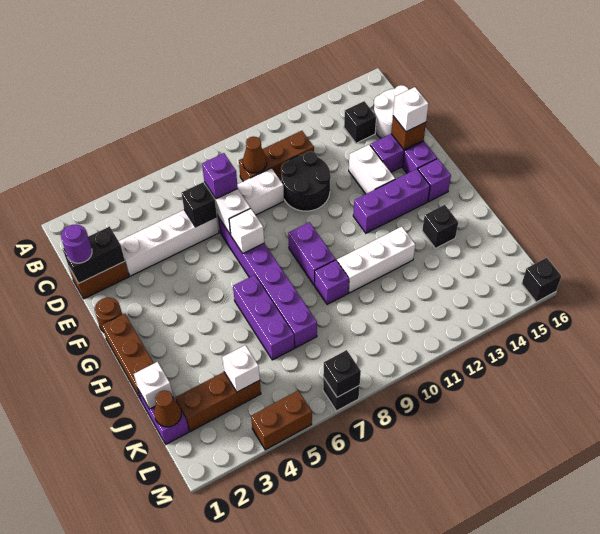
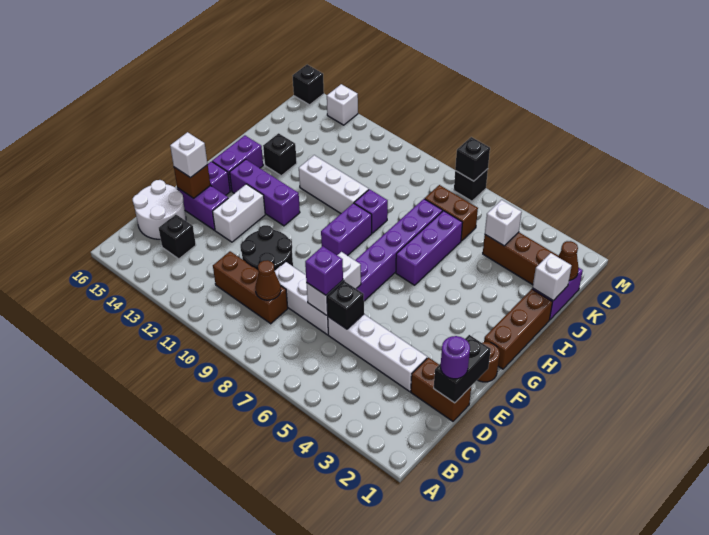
black 1x2 brick [63,227,125,283] -> black 1x2 brick turned to [434,335,491,403]
white 1x1 brick [229,208,264,253] -> white 1x1 brick moved to [327,84,358,125]
purple 1x1 brick [418,159,451,201] -> purple 1x2 brick [212,136,263,191]
brown 1x2 brick [251,391,312,450] -> brown 1x2 brick moved to [425,185,478,241]

